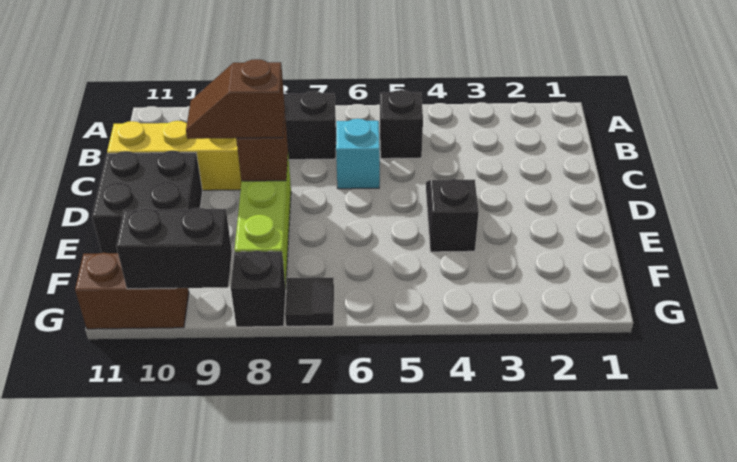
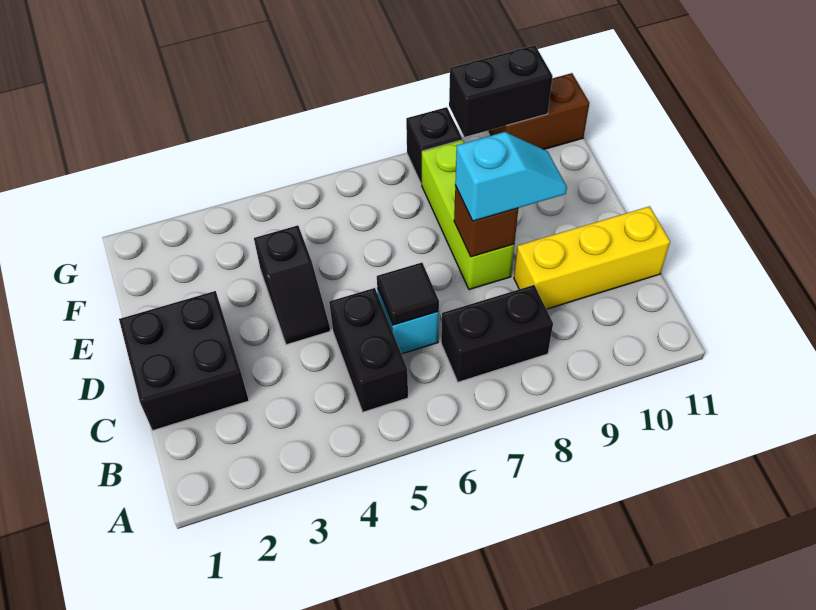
black 1x1 brick [380,90,423,159] -> black 1x2 brick [329,288,408,412]
brown 1x2 slope [186,59,285,139] -> cyan 1x2 slope [455,132,567,221]
black 2x2 brick [92,151,202,253] -> black 2x2 brick moved to [119,291,249,430]
black 1x1 tile [285,278,334,326] -> black 1x1 tile moved to [377,263,439,325]

